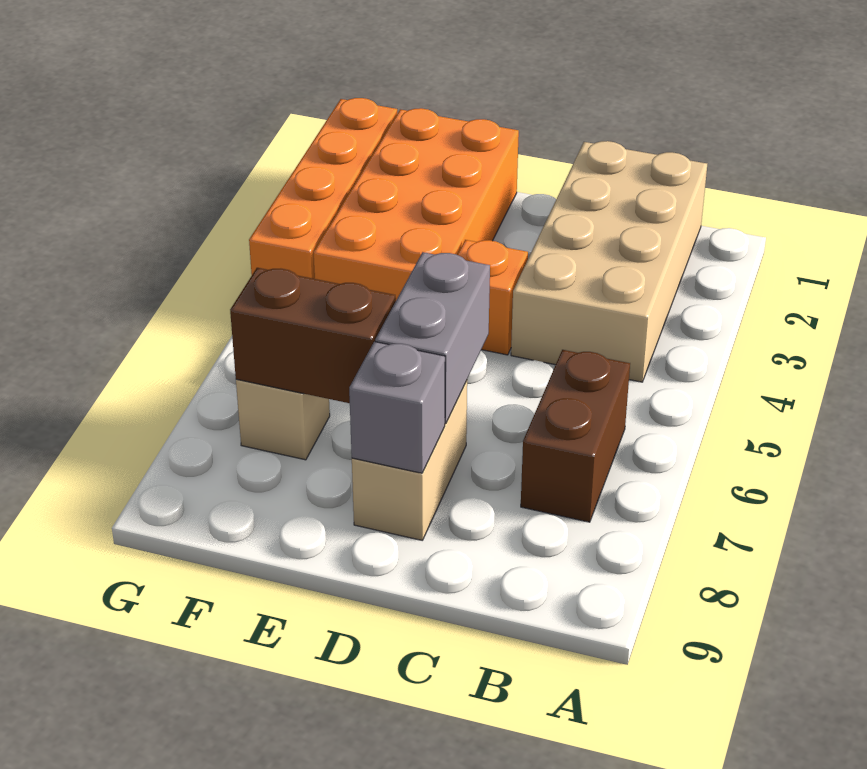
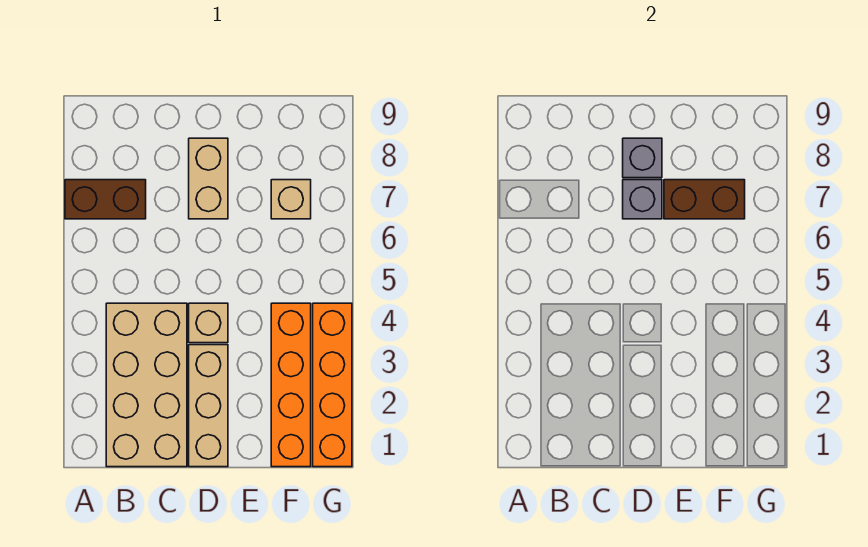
brown 1x2 brick [521,350,630,522] -> brown 1x2 brick turned to [65,180,146,219]
none -> tan 1x3 brick [189,345,228,467]
orange 1x1 brick [458,240,528,355] -> tan 1x1 brick [189,303,228,343]
grey 1x2 brick [375,252,490,424] -> grey 1x1 brick [623,180,662,219]
orange 2x4 brick [314,108,519,300] -> orange 1x4 brick [271,303,311,467]

